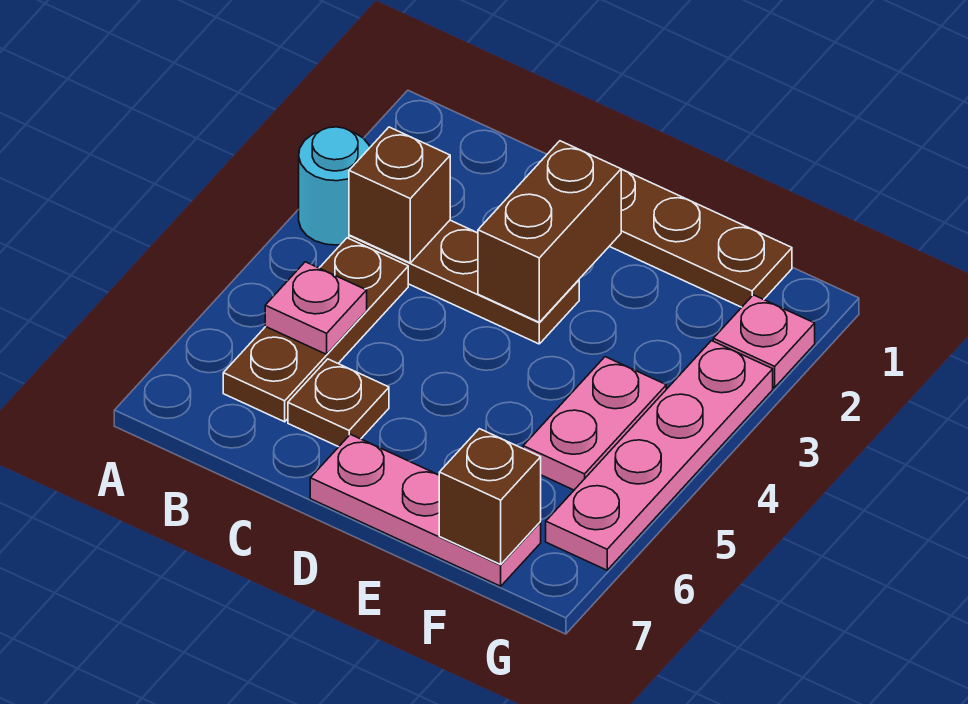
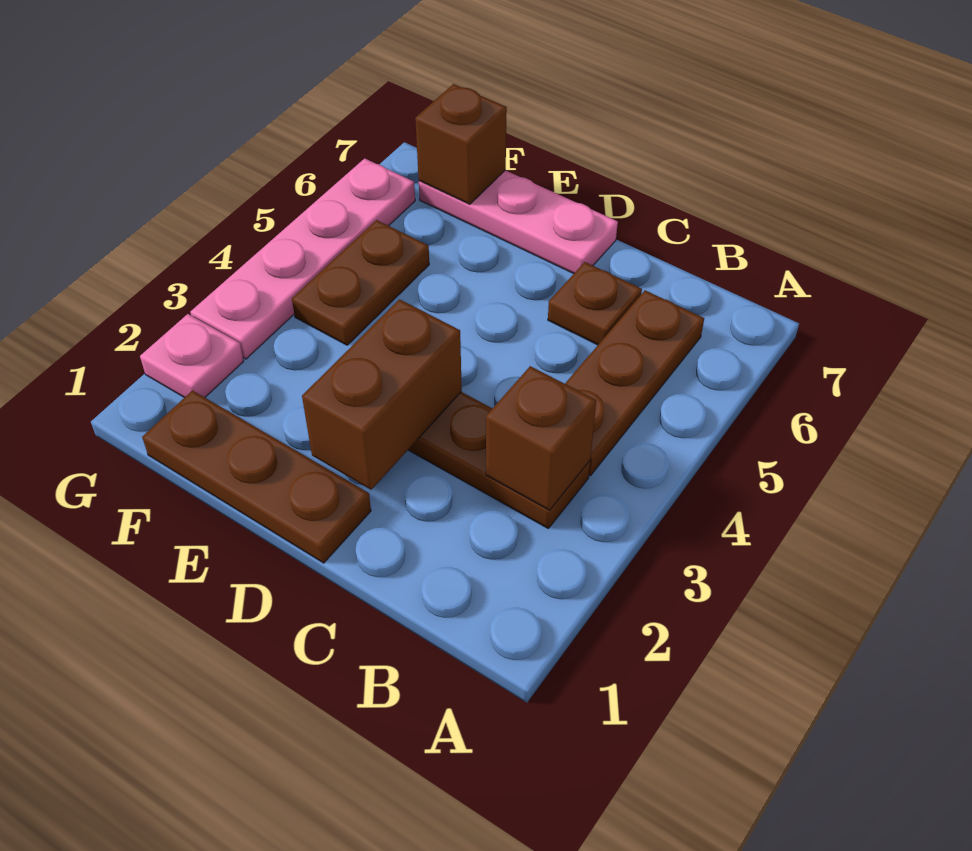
cyan 1x1 round brick [299,127,370,245] -> none
pink 1x1 plate [265,262,367,354] -> none
pink 1x2 plate [523,357,666,490] -> brown 1x2 plate [292,220,429,345]

